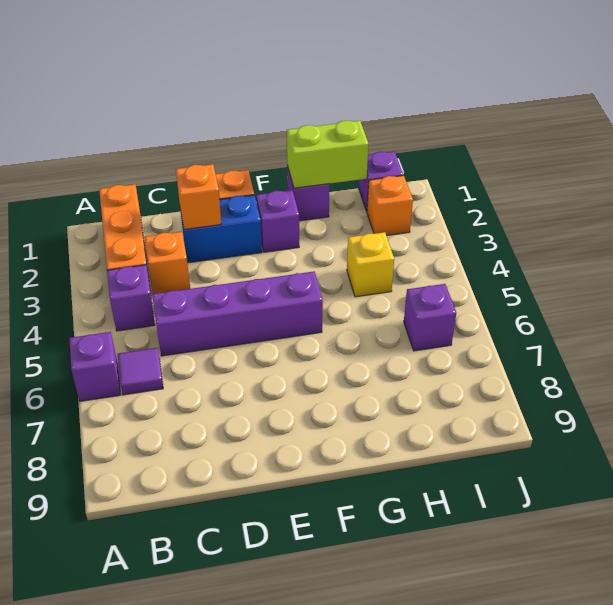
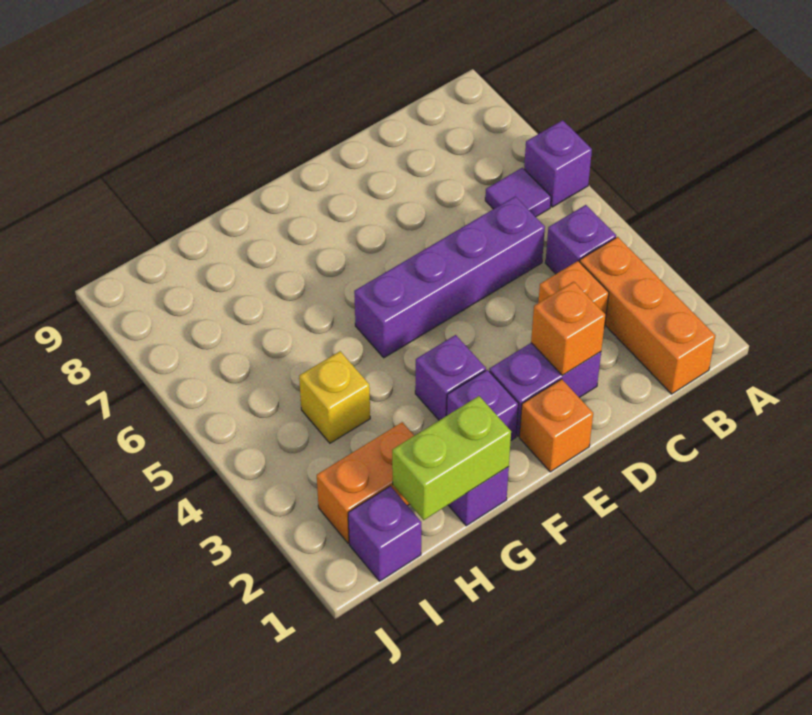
blue 1x2 brick [180,195,262,263] -> purple 1x2 brick [489,343,601,436]
orange 1x1 brick [367,176,413,236] -> orange 1x2 brick [317,422,414,543]
purple 1x1 brick [404,284,456,351] -> purple 1x1 brick moved to [415,335,486,420]

